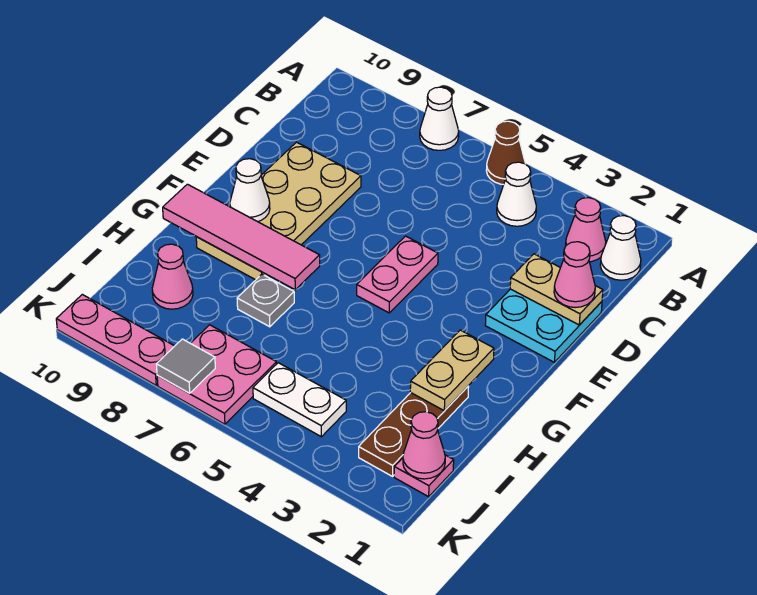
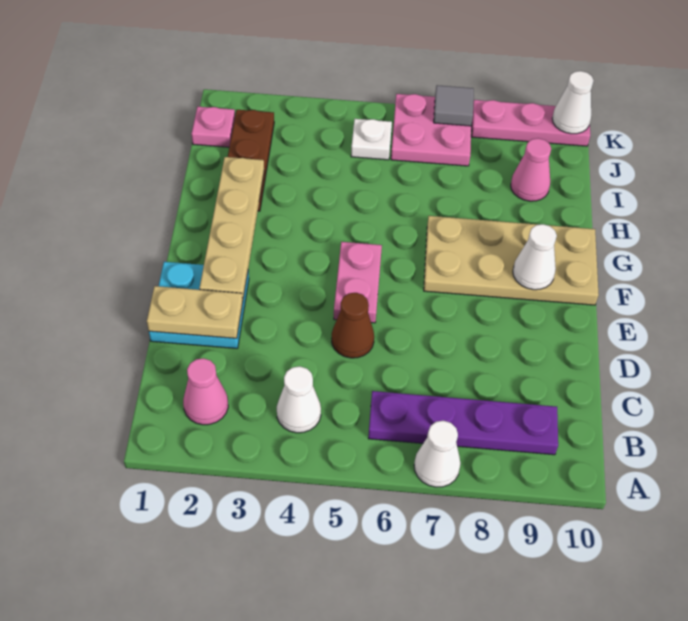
brown 1x1 cone [486,121,525,185] -> brown 1x1 cone moved to [332,293,374,358]
white 1x1 cone [600,216,641,280] -> white 1x1 cone moved to [552,71,594,134]
none -> purple 1x4 plate [368,391,558,455]
pink 1x1 cone [554,242,595,308] -> none
tan 2x4 plate [196,142,361,280] -> tan 2x4 plate turned to [424,216,599,305]
tan 1x2 plate [410,330,494,411] -> tan 1x4 plate [200,157,264,302]
pink 1x4 tile [163,184,320,290] -> none
grey 1x1 plate [237,274,294,327] -> none
pink 1x1 cone [403,412,445,479] -> none
white 1x2 plate [253,363,346,437] -> white 1x1 plate [351,119,392,160]

